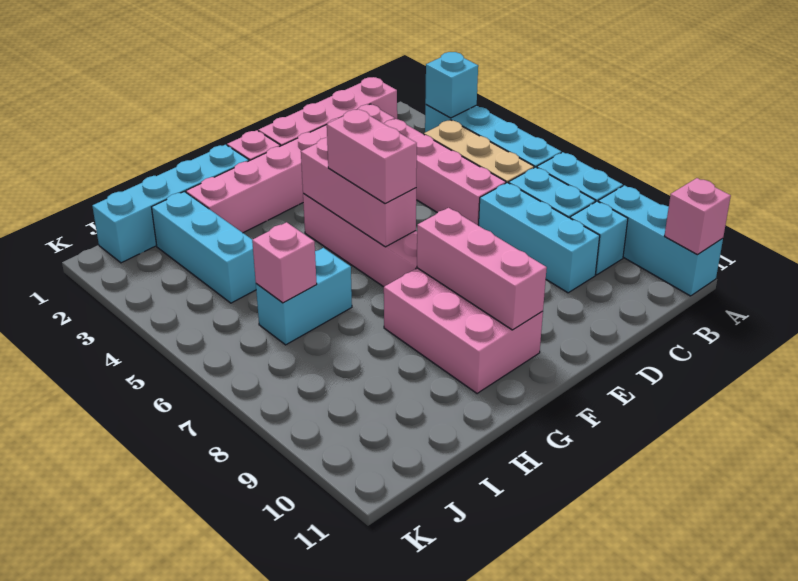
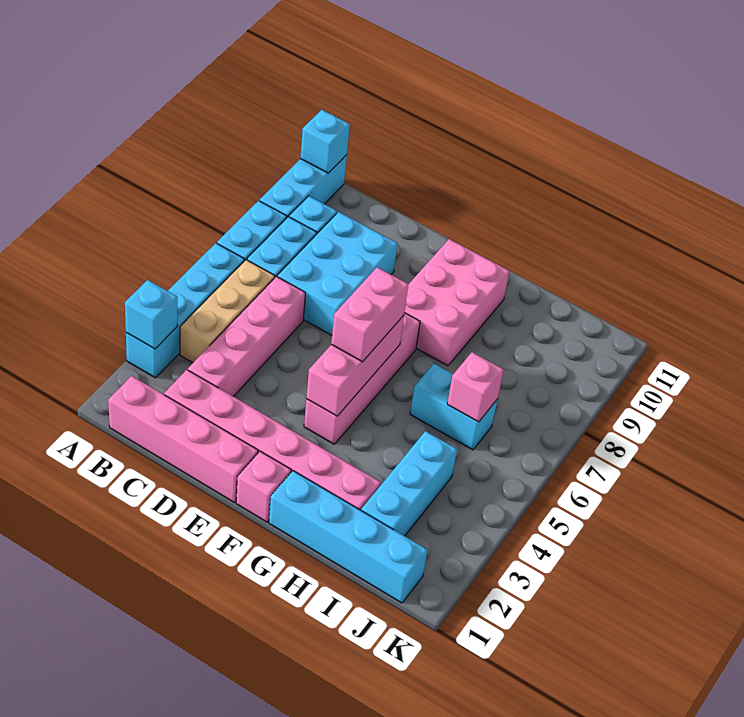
pink 1x1 brick [664,178,731,255] -> cyan 1x1 brick [300,110,350,173]
cyan 1x3 brick [479,182,600,293] -> cyan 2x3 brick [277,212,397,335]
pink 1x3 brick [417,208,547,330] -> none

